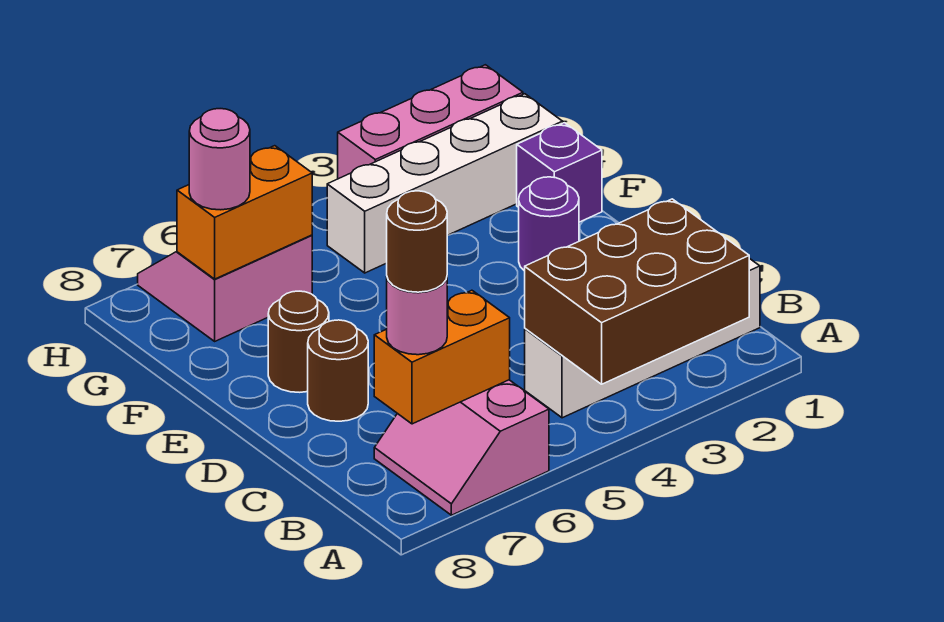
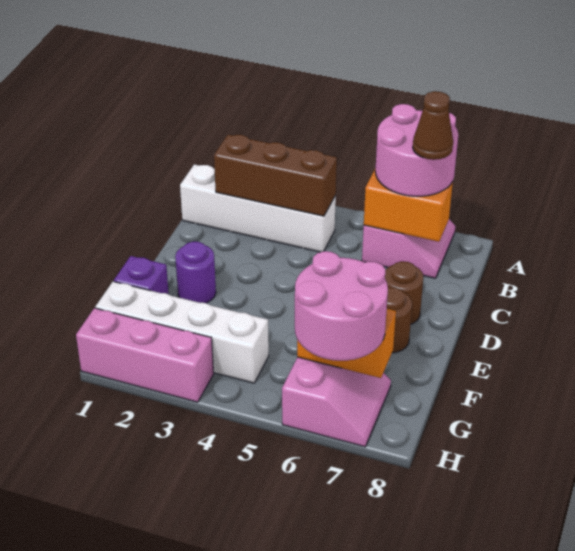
brown 2x3 brick [525,199,749,384] -> brown 1x3 brick [214,135,337,216]
pink 1x1 round brick [387,278,447,355] -> pink 2x2 round brick [375,104,458,196]
brown 1x1 round brick [387,191,447,292] -> brown 1x1 cone [413,91,453,160]
pink 2x2 slope [138,235,312,341] -> pink 2x2 slope turned to [282,357,391,447]
pink 1x1 round brick [189,109,250,210] -> pink 2x2 round brick [295,251,388,361]

